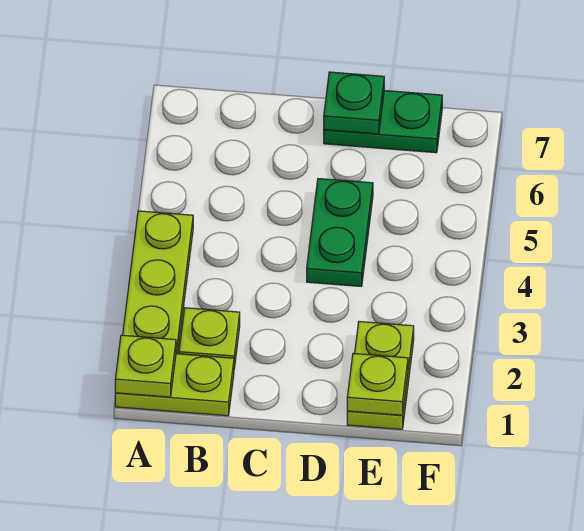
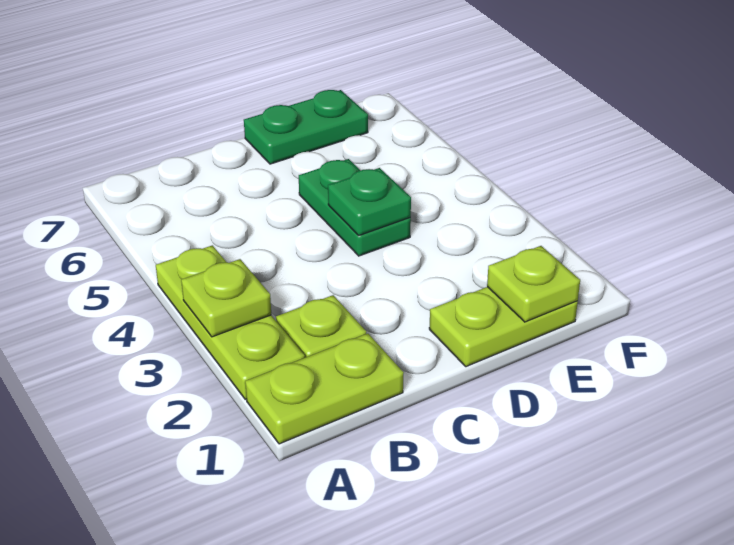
lime 1x1 plate [115,335,176,397] -> lime 1x1 plate moved to [181,259,271,337]
green 1x1 plate [324,72,384,134] -> green 1x1 plate moved to [328,168,411,235]
lime 1x2 plate [347,321,414,429] -> lime 1x2 plate turned to [429,287,578,367]

